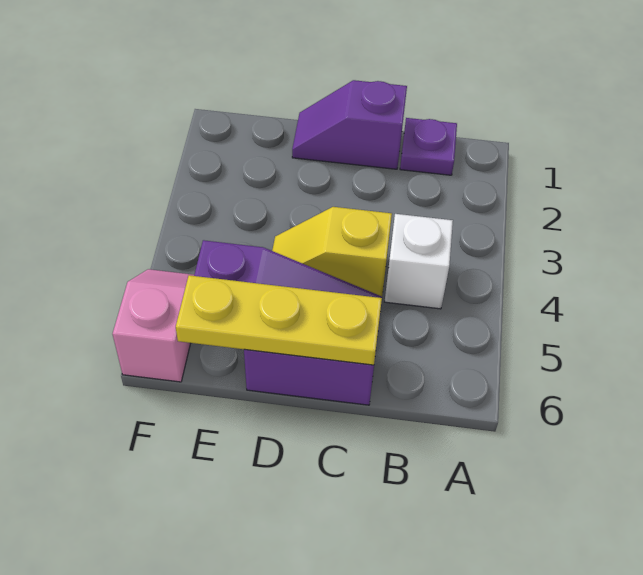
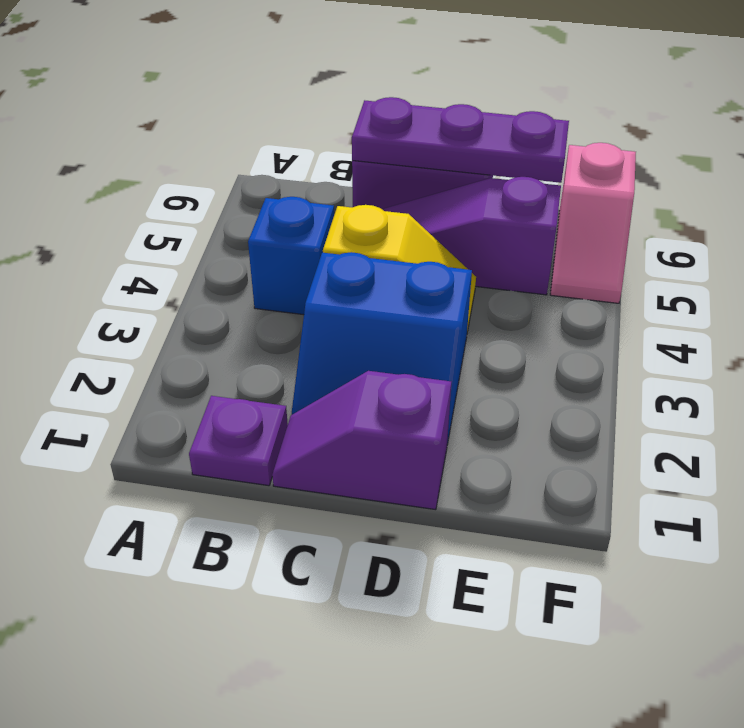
white 1x1 brick [385,214,453,309] -> blue 1x1 brick [248,197,334,315]
purple 1x2 slope [292,80,407,169] -> purple 1x2 slope turned to [272,371,451,510]
none -> blue 2x2 slope [292,252,472,443]
yellow 1x3 plate [176,275,382,365] -> purple 1x3 plate [352,97,569,183]

